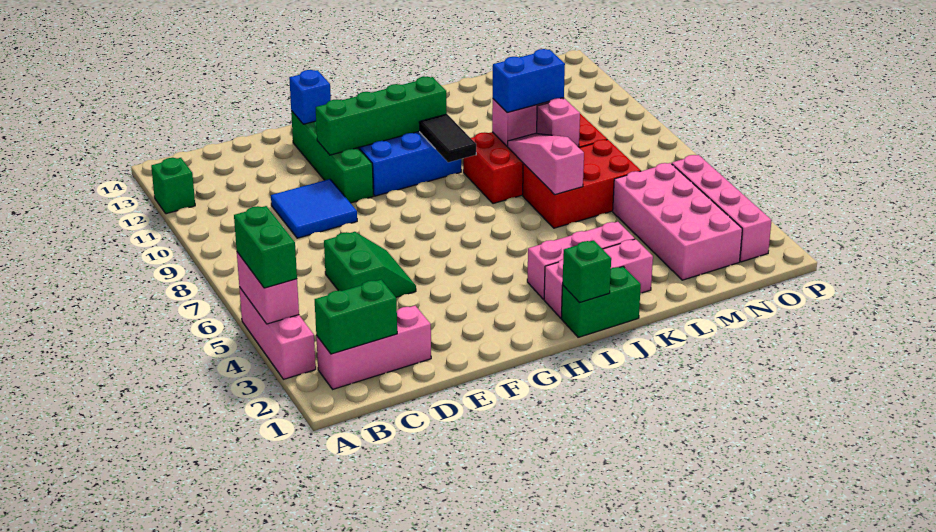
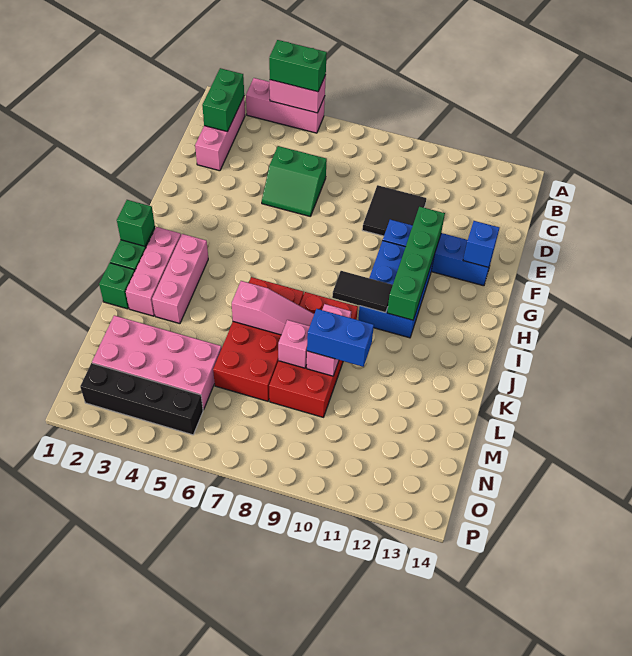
green 1x1 brick [151,158,195,214] -> green 1x1 brick moved to [99,263,135,309]
blue 2x2 tile [271,179,357,238] -> black 2x2 tile [362,185,426,236]
green 1x4 brick [291,111,373,203] -> blue 1x4 brick [383,220,492,286]
red 2x3 brick [523,140,641,228] -> red 2x4 brick [213,277,304,401]
blue 1x2 brick [493,49,565,113] -> blue 1x2 brick turned to [307,309,374,367]
pink 1x4 brick [672,155,772,262] -> black 1x4 brick [80,363,203,435]

